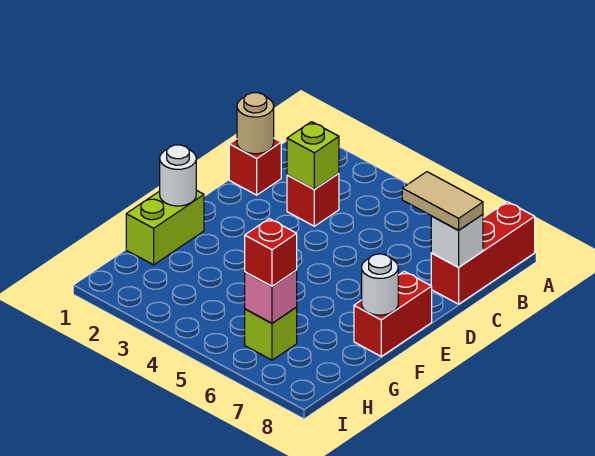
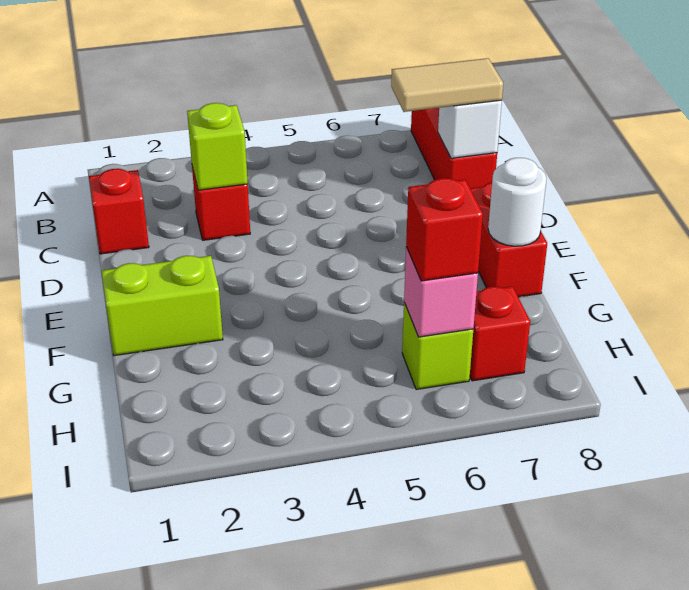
tan 1x1 round brick [237,93,274,154] -> none
lime 1x2 brick [126,190,204,265] -> lime 1x2 brick turned to [101,256,223,356]
white 1x1 round brick [160,145,196,206] -> none
none -> red 1x1 brick [470,286,530,381]

